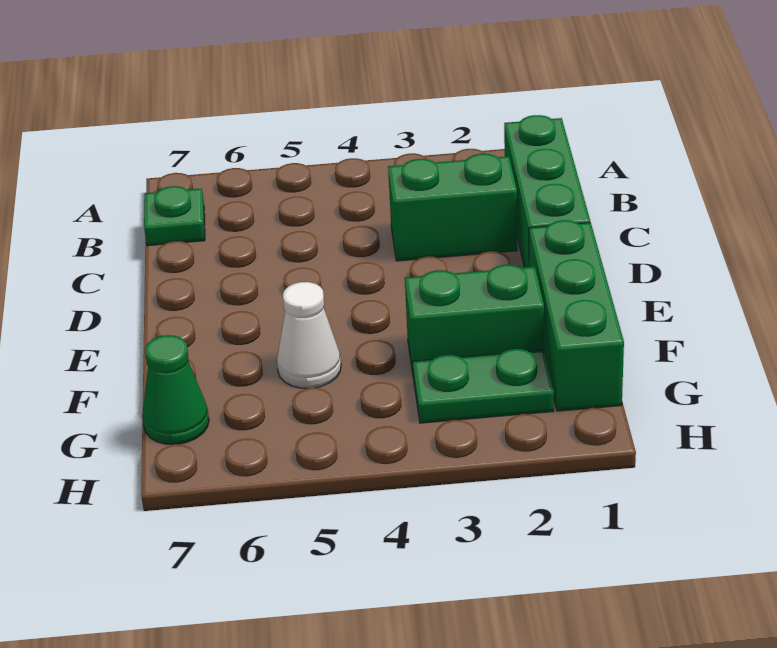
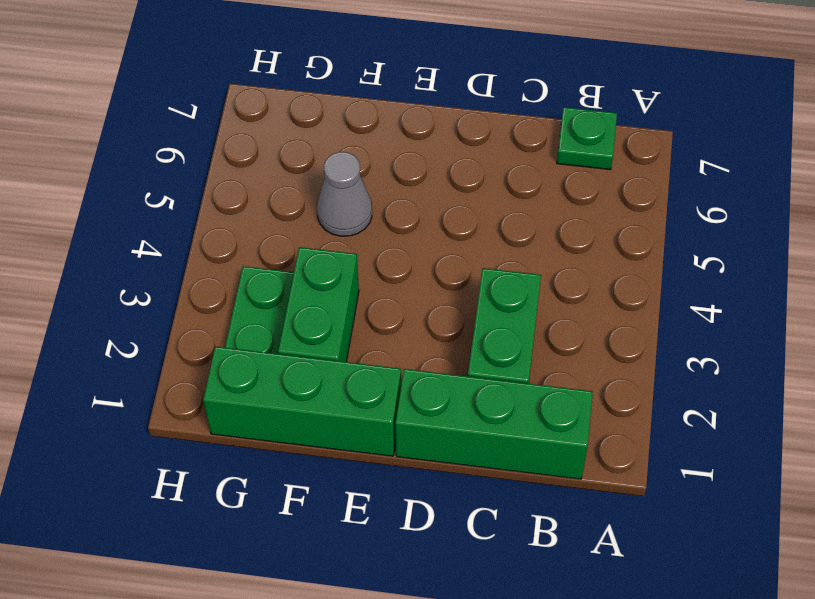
white 1x1 cone [277,282,341,388] -> grey 1x1 cone [317,152,372,236]
green 1x1 cone [142,335,209,444] -> none

